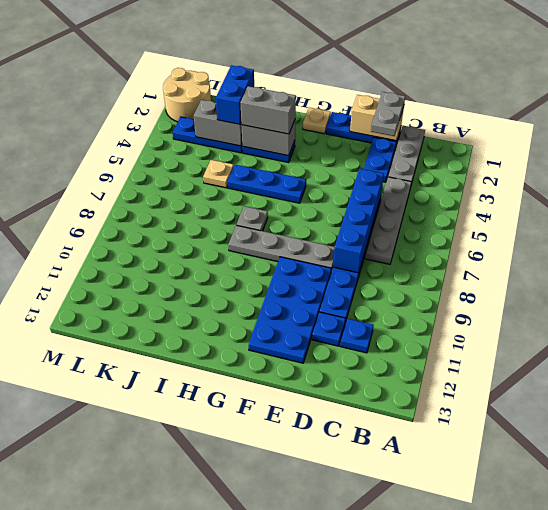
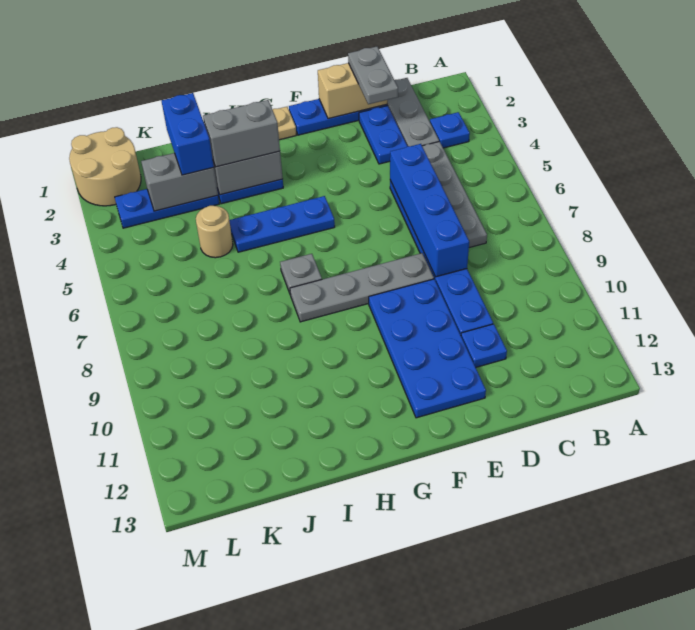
blue 1x1 plate [340,319,374,353] -> blue 1x1 plate moved to [430,112,470,148]
tan 1x1 plate [203,160,234,188] -> tan 1x1 round brick [196,206,233,258]

